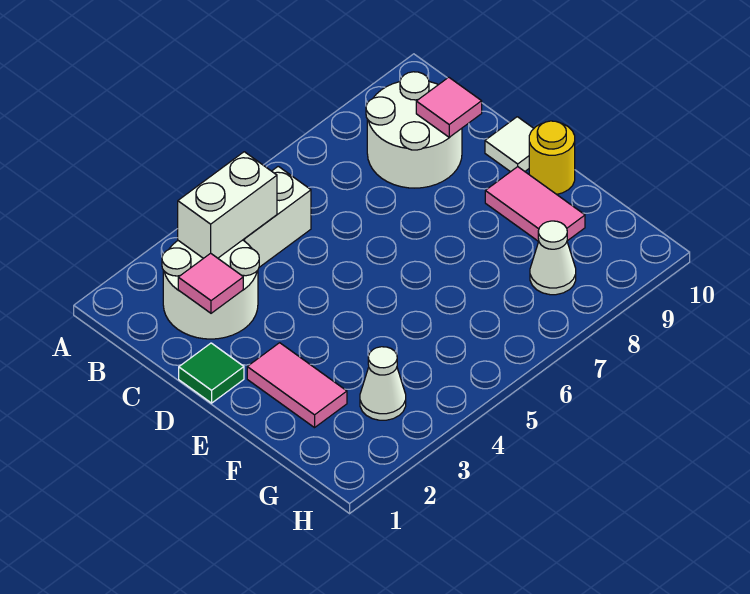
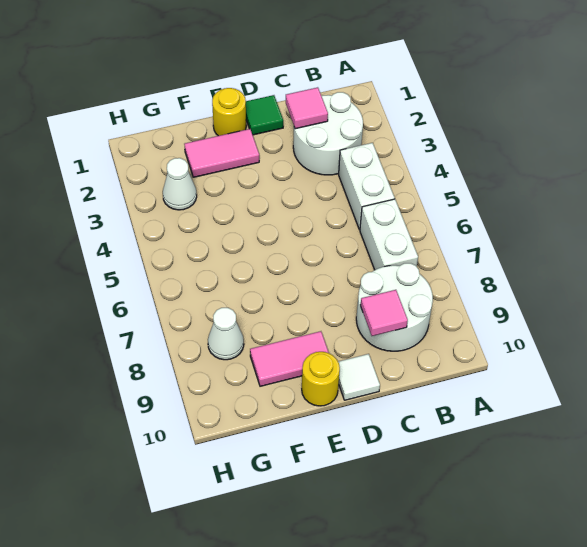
white 1x2 brick [178,152,277,258] -> white 1x2 brick moved to [360,199,418,270]
none -> yellow 1x1 round brick [212,88,246,136]

